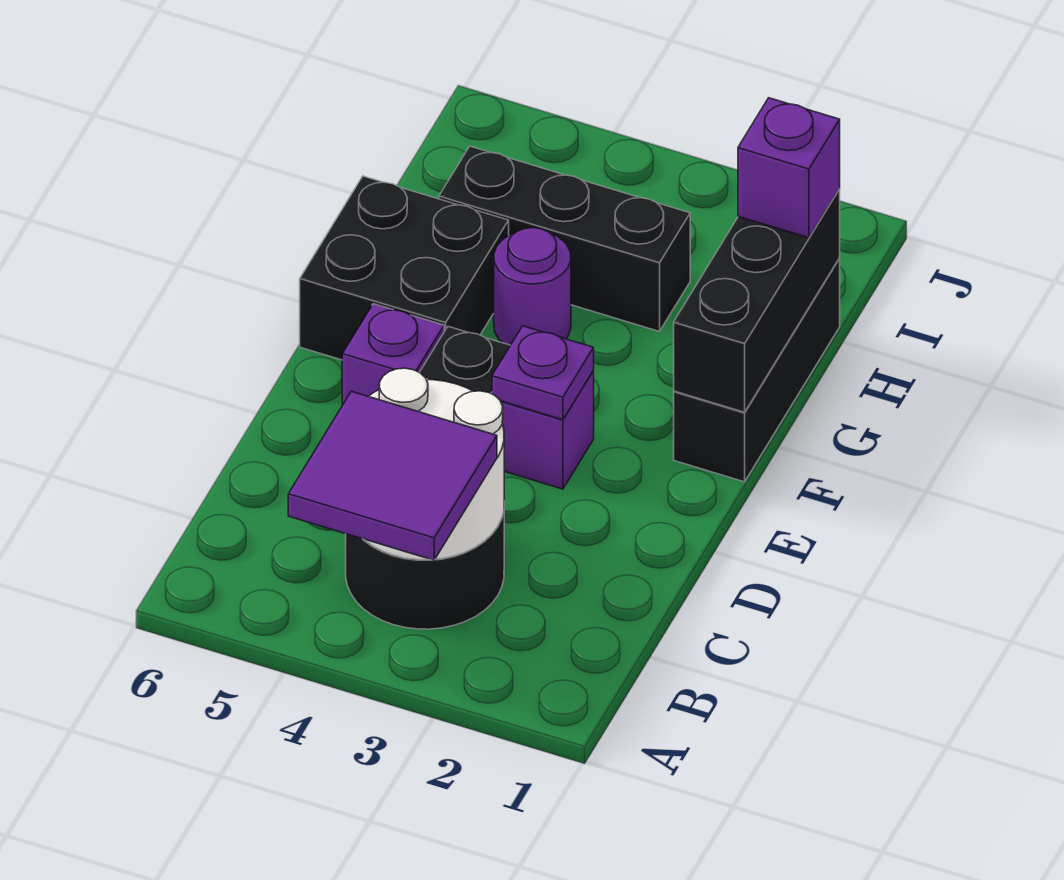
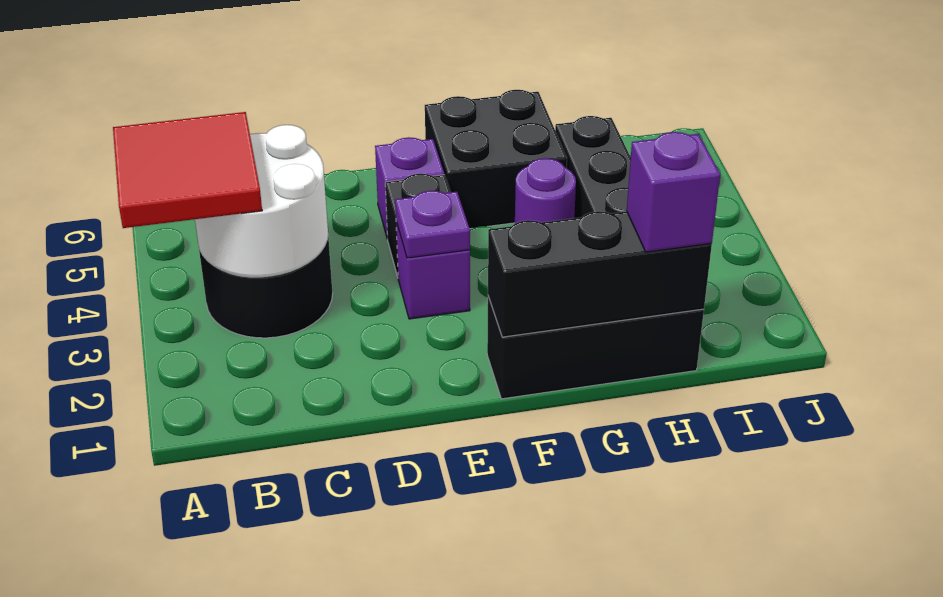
purple 2x2 tile [288,391,497,560] -> red 2x2 tile [113,112,262,228]

